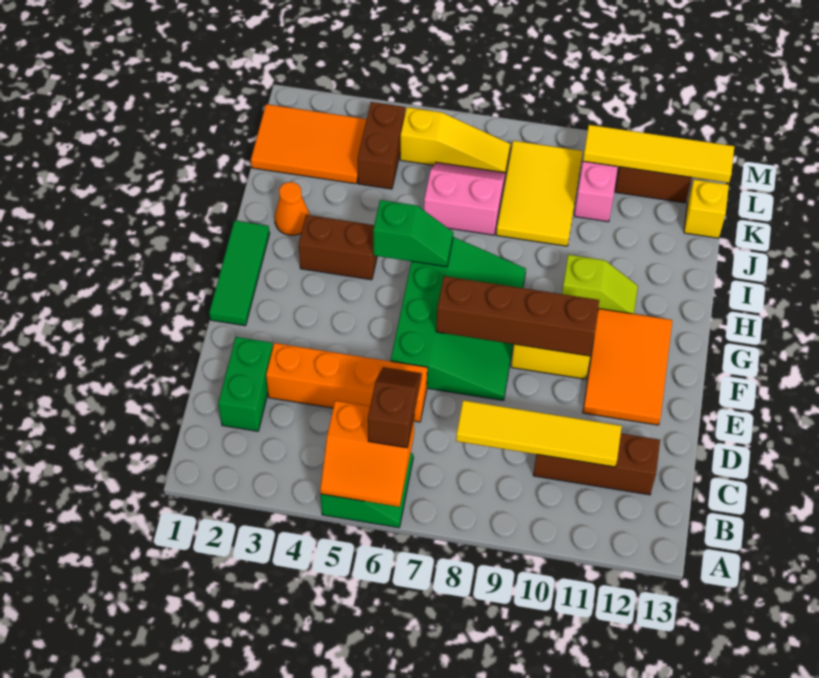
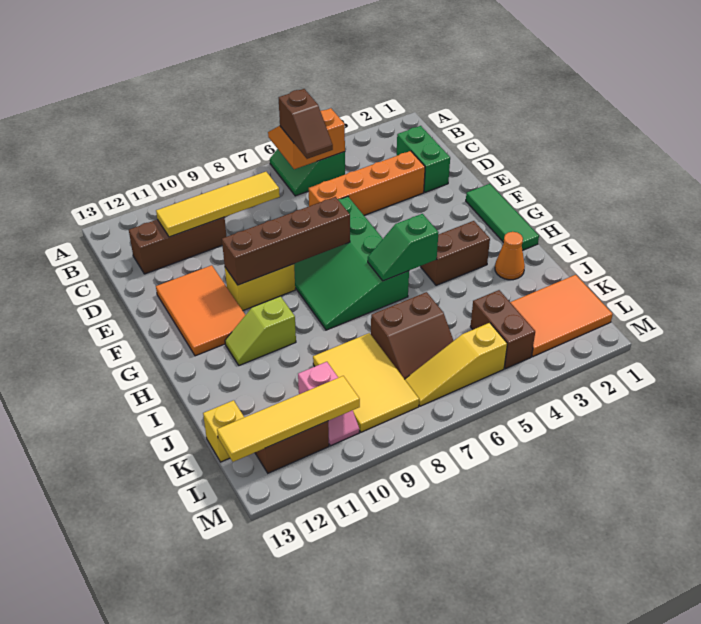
pink 2x2 slope [424,163,506,235] -> brown 2x2 slope [371,292,453,379]

